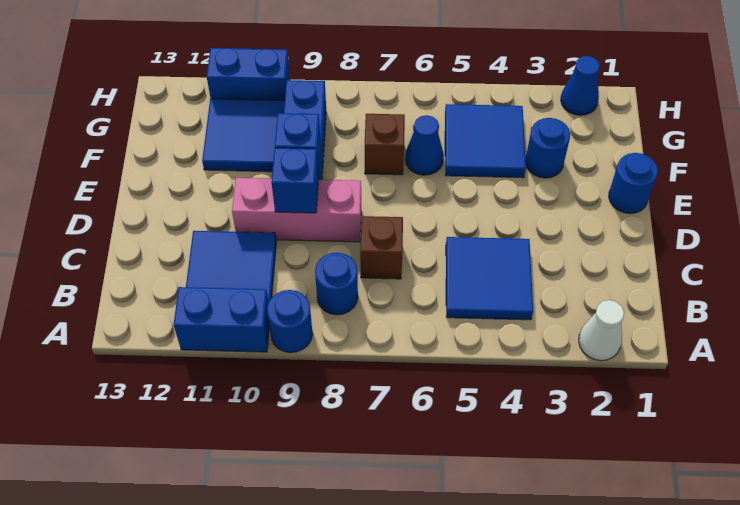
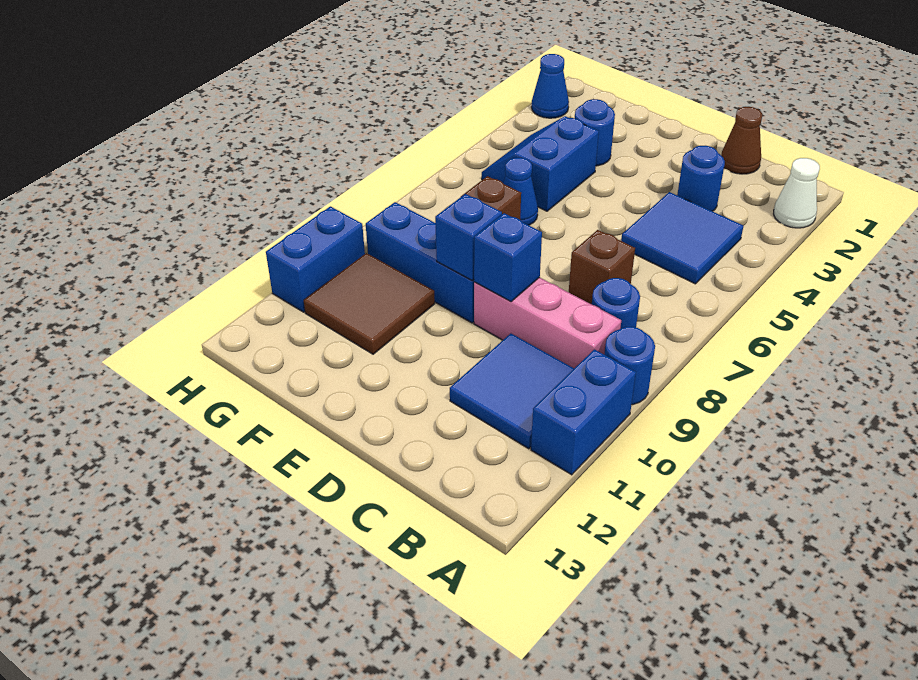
none -> brown 1x1 cone [721,107,762,174]
pink 1x3 brick [232,178,361,242] -> pink 1x3 brick turned to [474,277,621,368]
blue 1x1 round brick [609,153,658,214] -> blue 1x1 round brick moved to [677,146,725,211]
blue 2x2 tile [445,104,526,178] -> blue 2x2 slope [482,116,599,211]
blue 2x2 tile [202,99,285,172] -> brown 2x2 tile [304,253,435,354]

